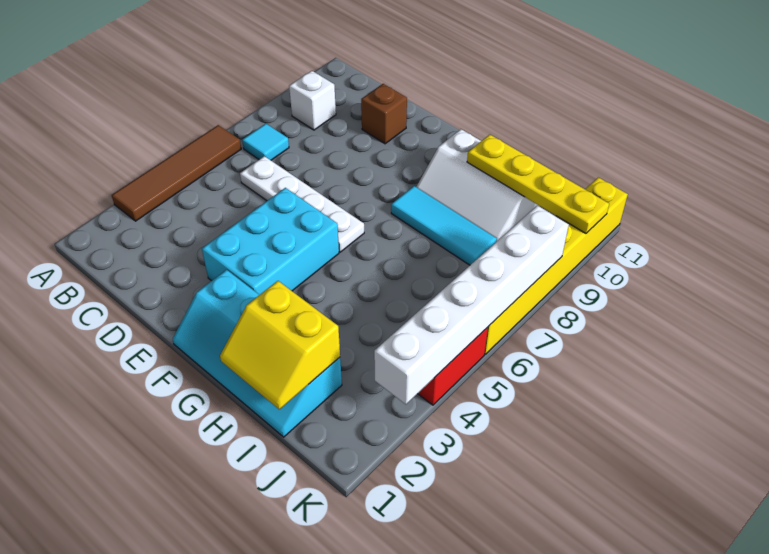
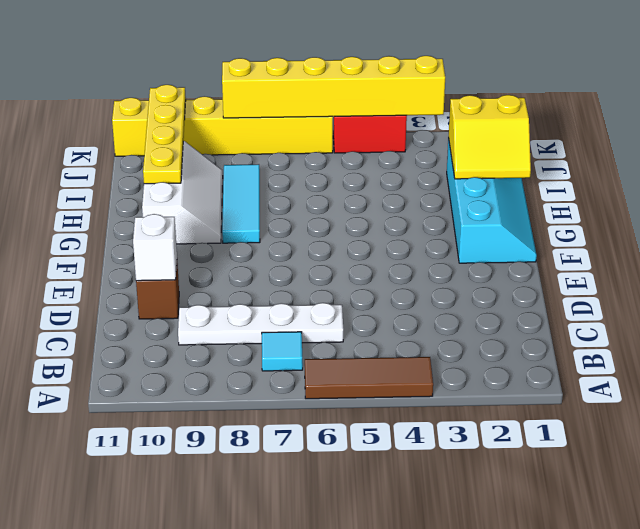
brown 1x4 tile [112,125,241,221] -> brown 1x3 tile [305,357,433,399]
white 1x1 brick [289,71,336,130] -> white 1x1 brick moved to [133,214,177,281]
white 1x4 plate [240,156,364,252] -> white 1x4 plate turned to [178,303,343,345]
cyan 2x3 brick [202,188,339,295] -> none
yellow 2x2 slope [220,281,340,409] -> yellow 2x2 slope turned to [449,95,531,179]
white 1x6 brick [374,206,569,404] -> yellow 1x6 brick [222,56,445,118]

